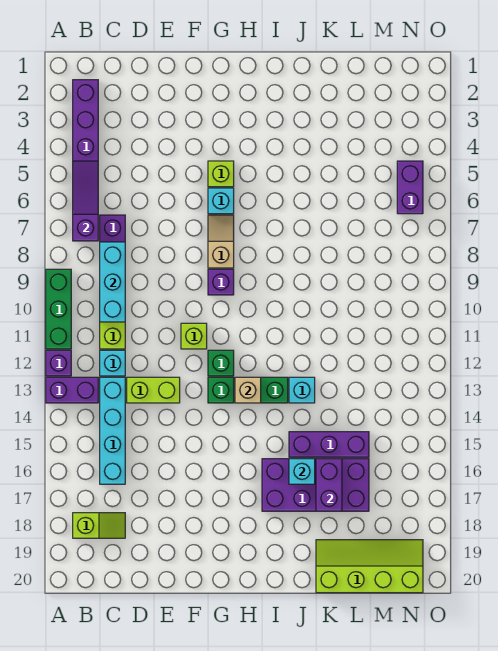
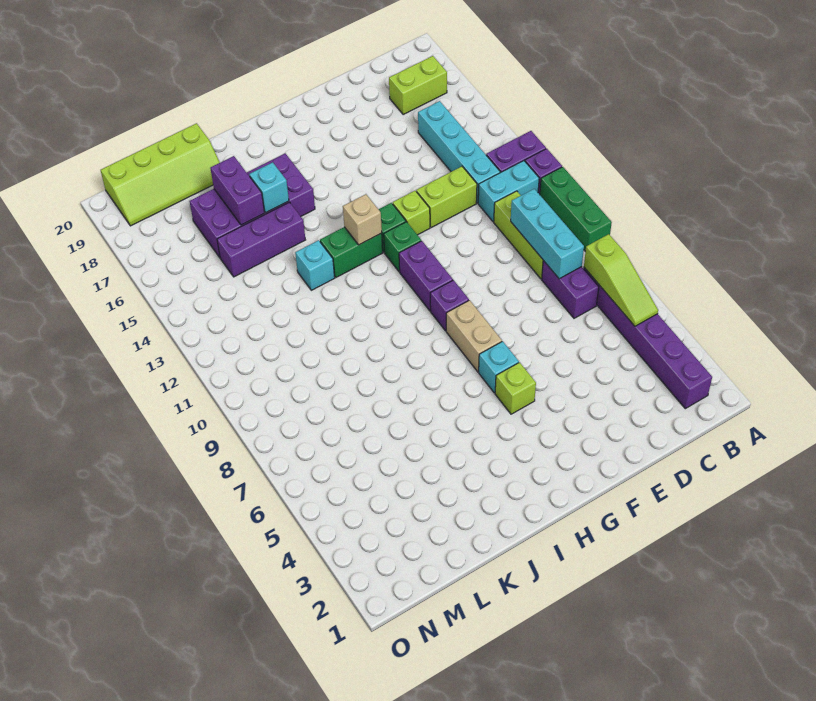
purple 1x3 slope [73,161,98,241] -> lime 1x3 slope [584,234,658,326]
lime 1x2 slope [73,513,125,538] -> lime 1x2 brick [389,56,447,114]
cyan 1x1 brick [100,350,125,376] -> cyan 1x2 brick [478,161,539,222]
lime 1x1 brick [181,323,207,349] -> lime 1x1 brick moved to [393,191,430,235]
tan 1x2 slope [208,215,234,268] -> tan 1x2 brick [446,300,502,372]
purple 1x2 brick [397,161,423,214] -> purple 1x2 brick moved to [399,241,453,311]

